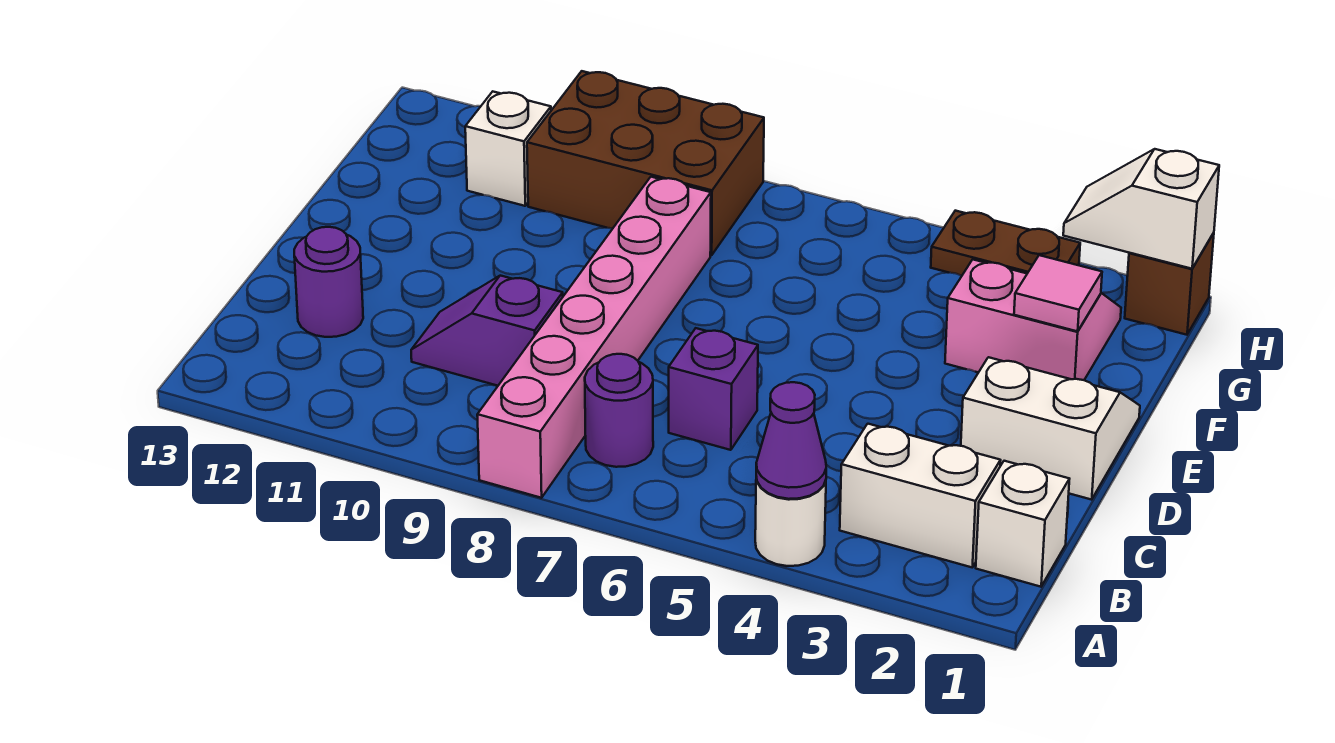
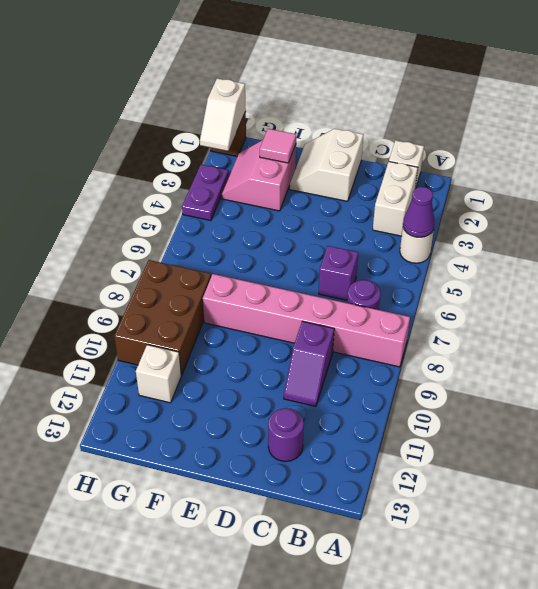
brown 1x2 plate [931,211,1080,276] -> purple 1x2 plate [182,165,229,221]

